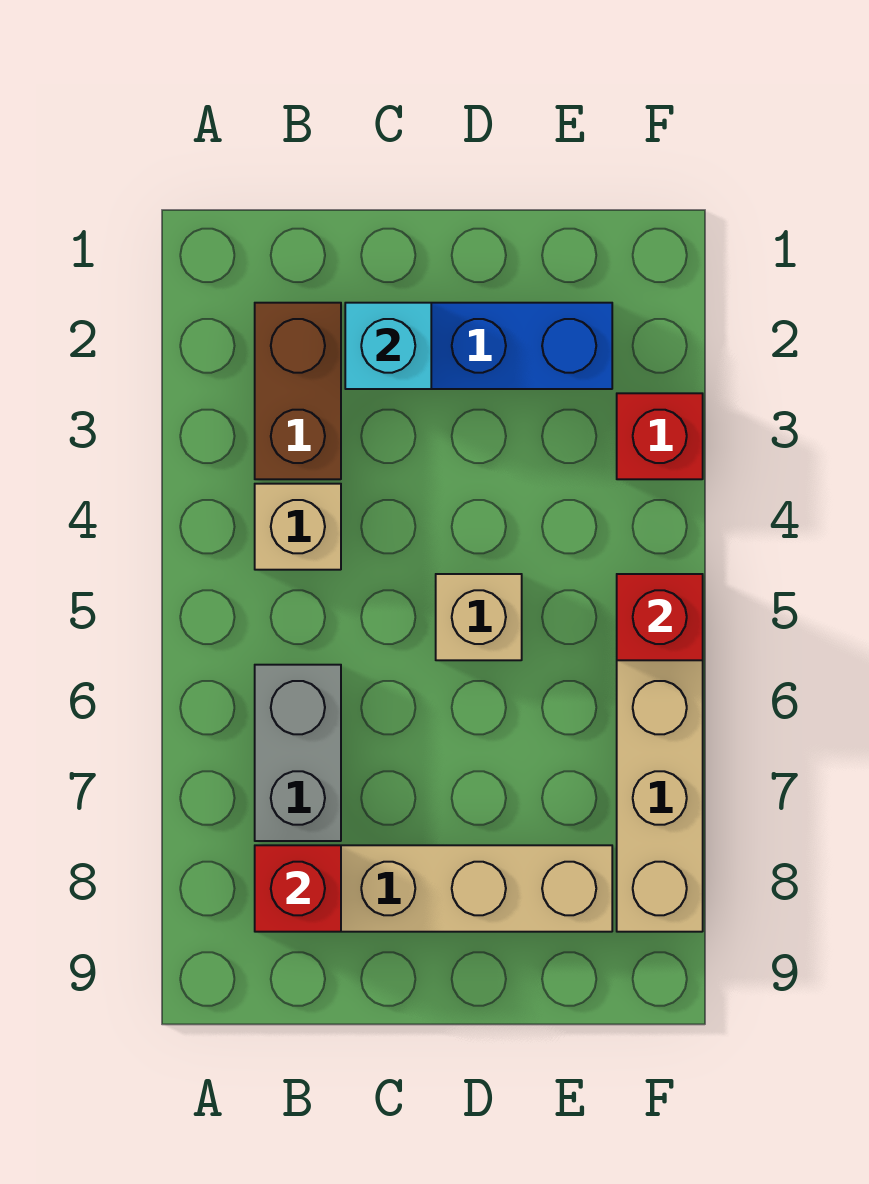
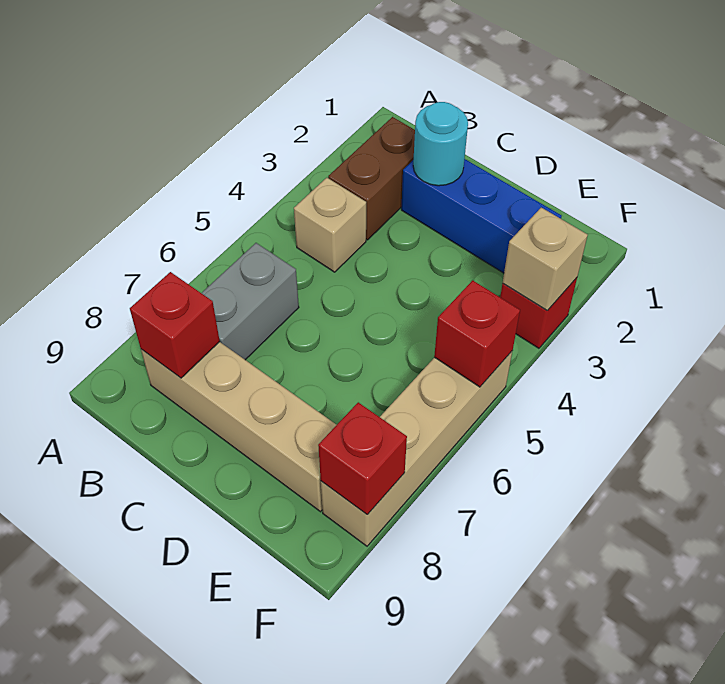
cyan 1x1 brick [345,303,431,389] -> cyan 1x1 round brick [413,102,468,186]
tan 1x1 brick [436,574,522,660] -> tan 1x1 brick moved to [503,208,588,311]
none -> red 1x1 brick [318,402,407,515]

